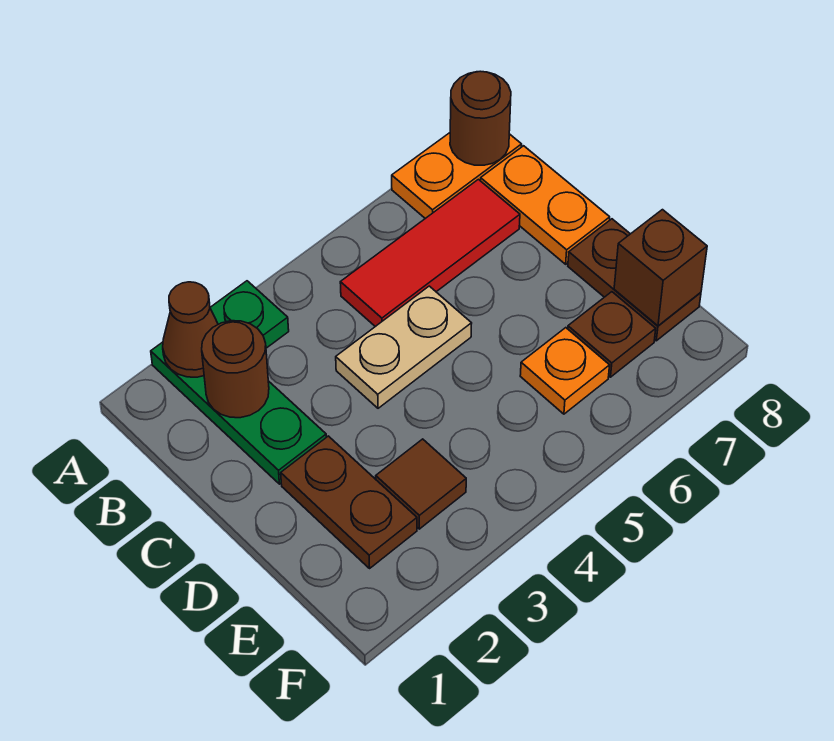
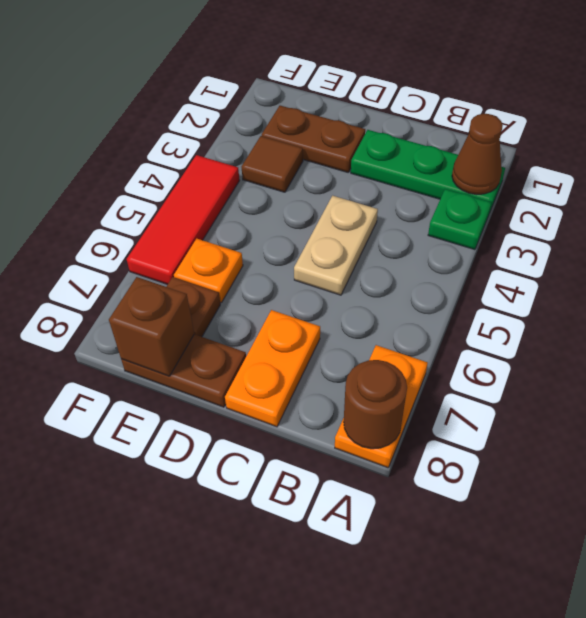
brown 1x1 round brick [202,321,269,418] -> none
red 1x3 tile [340,179,520,327] -> red 1x3 tile moved to [127,155,239,285]
orange 1x2 plate [481,146,610,264] -> orange 1x2 plate turned to [225,310,320,427]

